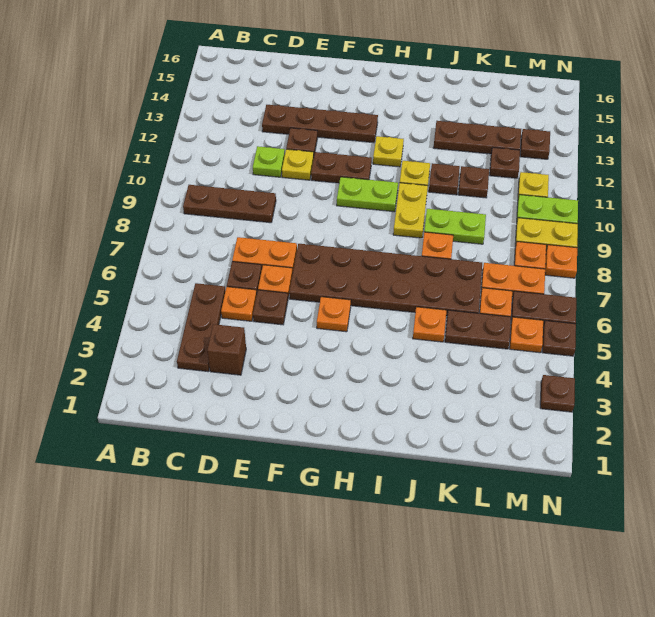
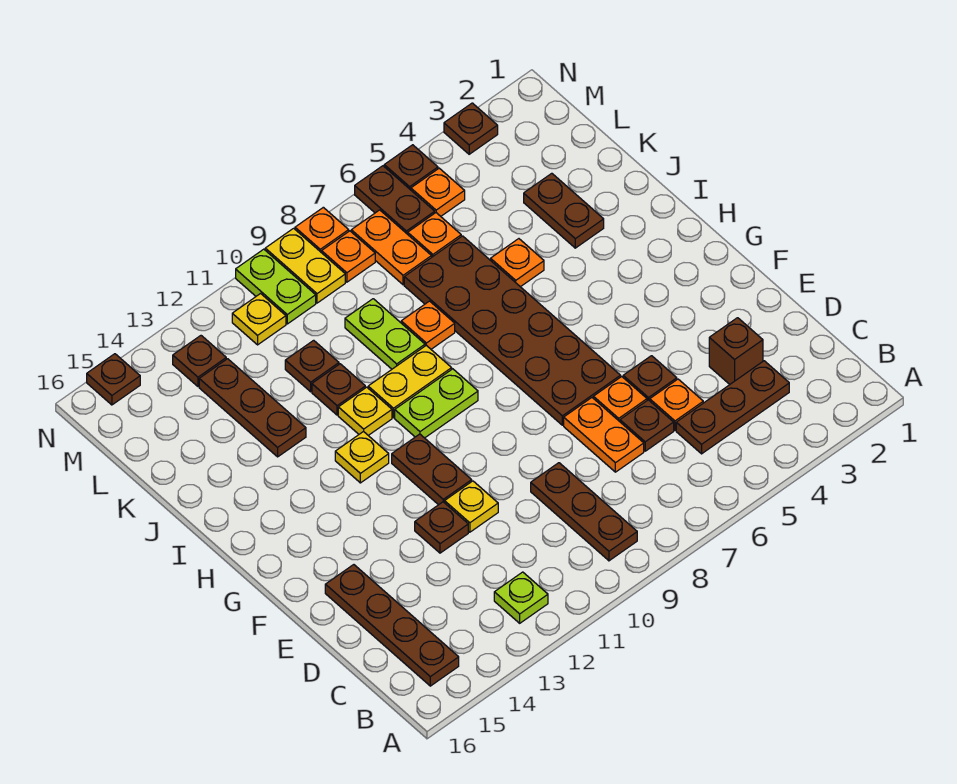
lime 1x1 plate [253,146,285,177] -> lime 1x1 plate moved to [494,572,548,623]
brown 1x4 plate [262,105,378,143] -> brown 1x4 plate moved to [325,565,459,686]
orange 1x1 plate [317,297,351,332] -> none
lime 1x2 plate [337,177,398,212] -> lime 1x2 plate turned to [395,369,478,438]
brown 1x2 plate [445,310,511,349] -> brown 1x2 plate moved to [524,173,604,248]
brown 1x1 plate [490,147,520,178] -> brown 1x1 plate moved to [87,354,140,405]

